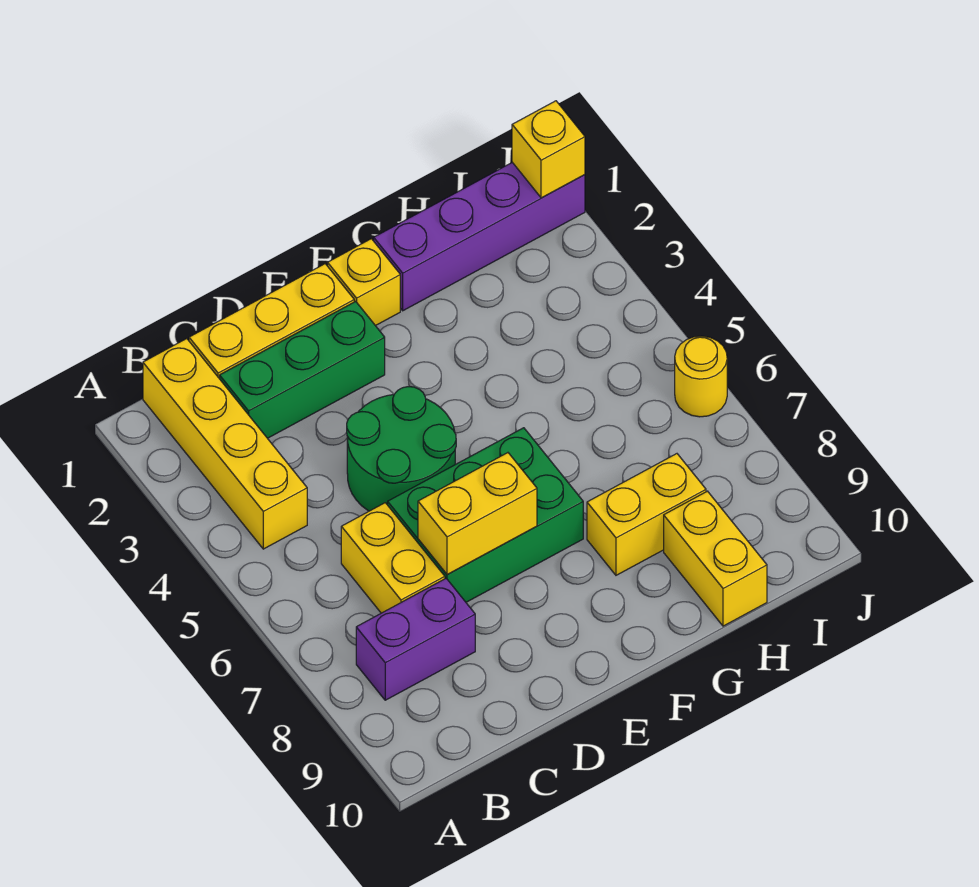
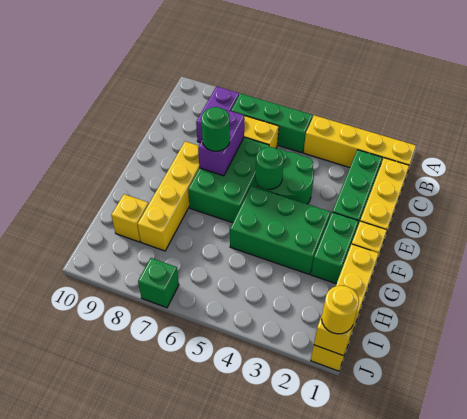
none -> green 1x3 brick [231,93,313,153]
yellow 1x2 brick [418,453,537,574] -> purple 1x2 brick [198,110,244,176]
none -> green 1x1 round brick [255,147,284,190]
none -> green 1x1 round brick [201,107,230,151]
none -> green 1x2 brick [311,212,358,284]
none -> green 2x3 brick [230,186,330,274]
purple 1x4 brick [374,162,585,311] -> yellow 1x4 brick [311,244,379,371]
yellow 1x2 brick [587,454,706,575] -> yellow 1x4 brick [138,141,199,251]
yellow 1x2 brick [664,491,767,626] -> yellow 1x1 brick [111,194,149,242]
yellow 1x1 round brick [675,336,727,417] -> yellow 1x1 round brick moved to [322,286,359,334]
none -> green 1x1 brick [138,258,179,308]

